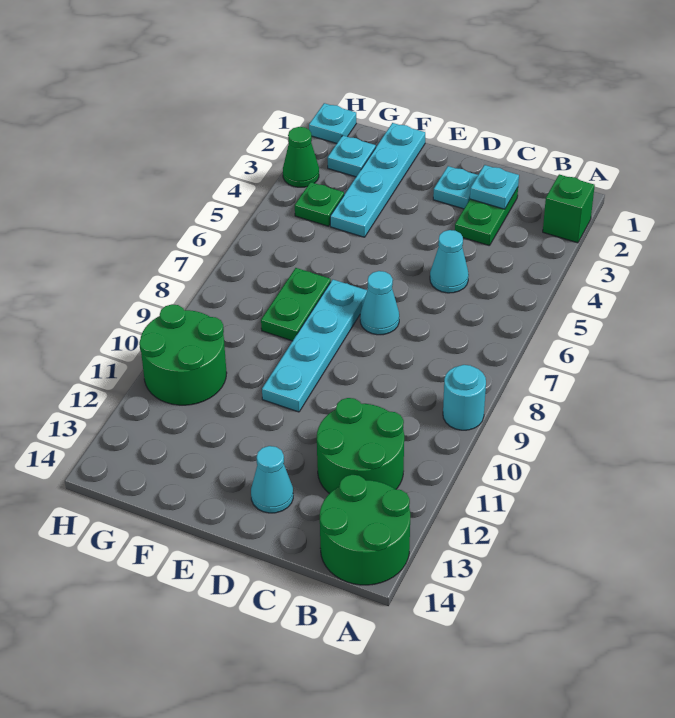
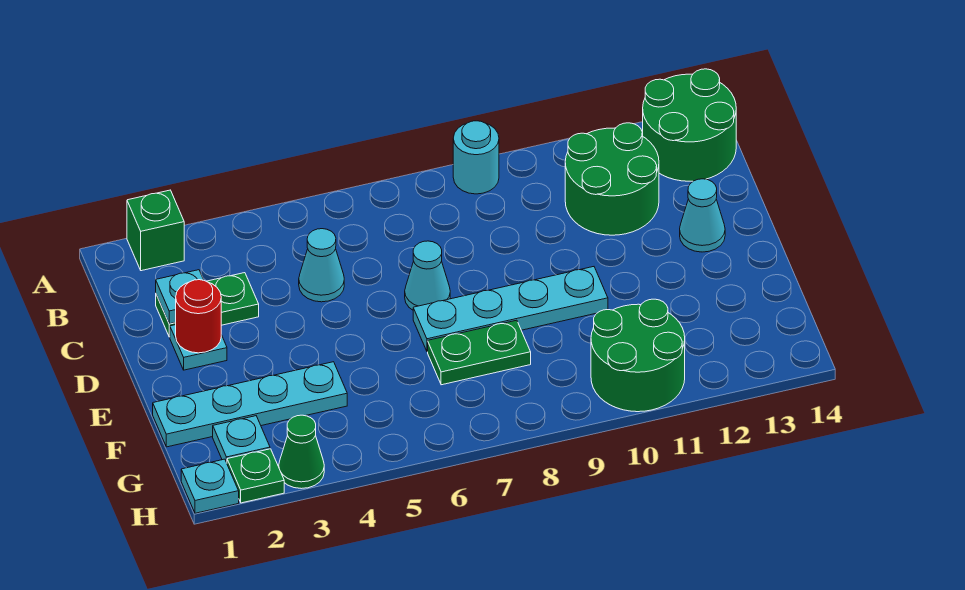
none -> red 1x1 round brick [176,280,221,353]
green 1x1 plate [295,182,344,226] -> green 1x1 plate moved to [227,449,284,503]

